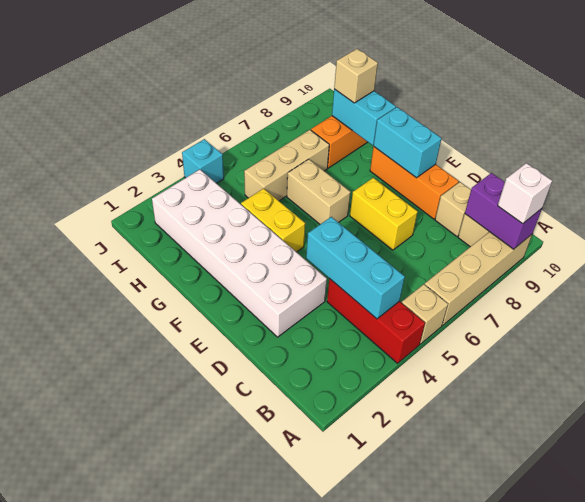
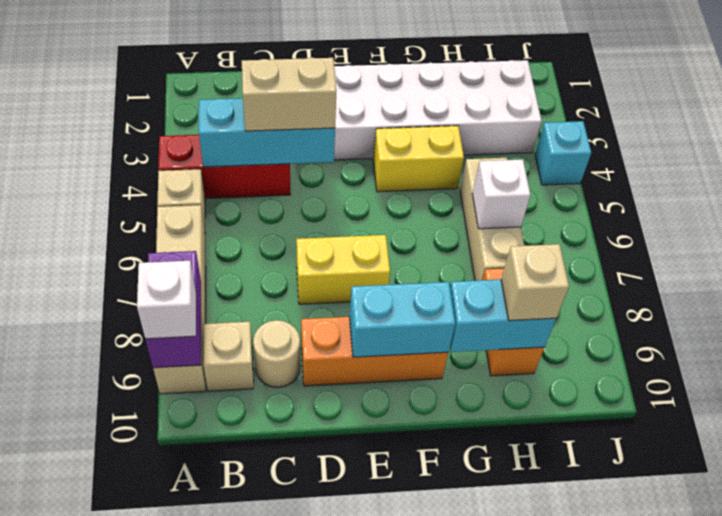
purple 1x2 brick [465,173,542,249] -> purple 1x2 brick turned to [145,251,201,368]
tan 1x1 brick [435,182,471,236] -> tan 1x1 round brick [253,320,300,387]
tan 1x2 brick [287,159,351,224] -> tan 1x2 brick moved to [242,57,336,131]
none -> white 1x1 brick [472,159,530,229]

